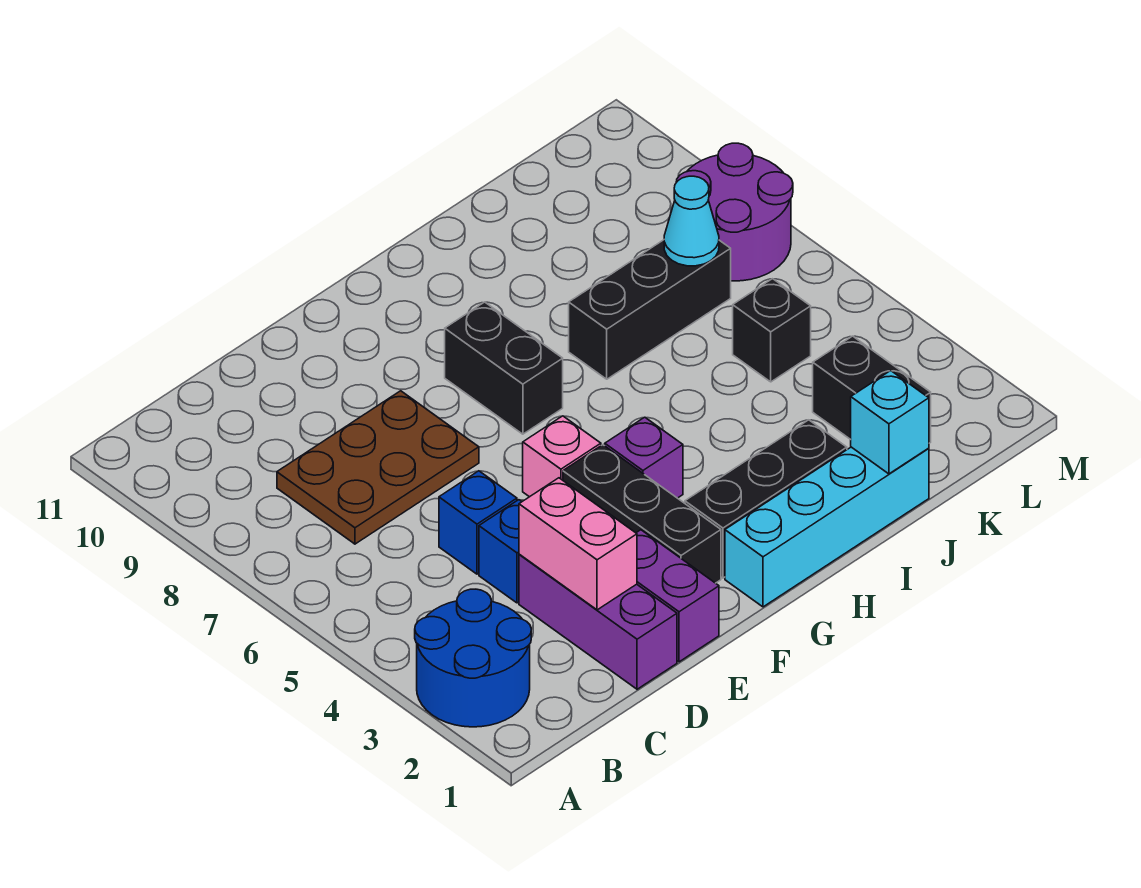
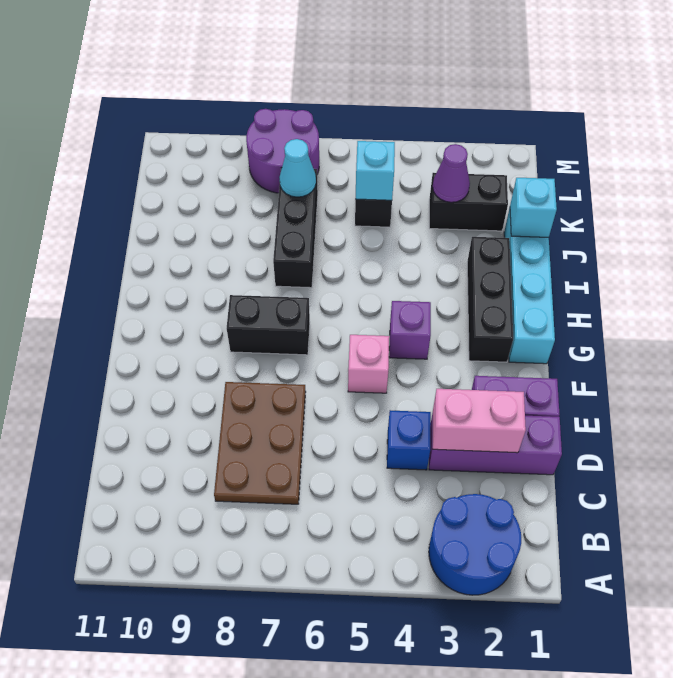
blue 1x1 brick [439,471,517,574] -> none
black 1x3 brick [563,445,721,583] -> none
none -> purple 1x1 cone [433,144,470,202]
none -> cyan 1x1 brick [356,141,395,200]

